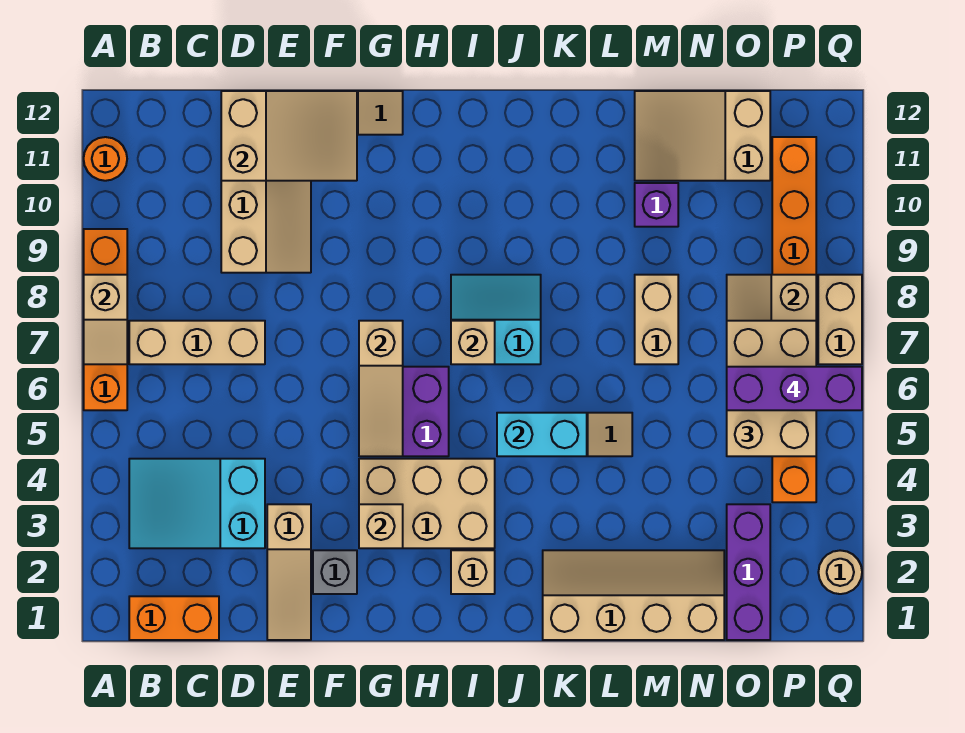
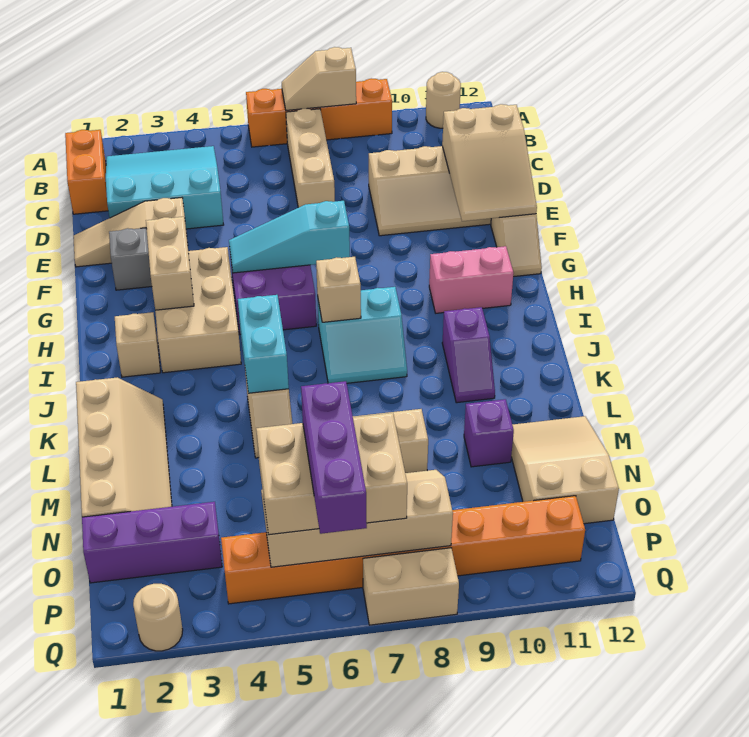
orange 1x1 round brick [84,137,127,181] -> tan 1x1 round brick [426,72,461,128]
cyan 2x3 slope [129,459,265,548] -> cyan 3x3 slope [106,146,224,229]
tan 1x1 brick [359,504,403,548] -> tan 1x2 brick [146,217,194,310]
tan 1x3 slope [359,321,403,456] -> cyan 1x3 slope [229,201,350,273]
none -> pink 1x2 brick [429,246,514,313]
cyan 2x2 slope [451,275,541,364] -> cyan 2x2 slope turned to [317,287,407,383]
none -> purple 1x2 slope [442,307,495,403]

